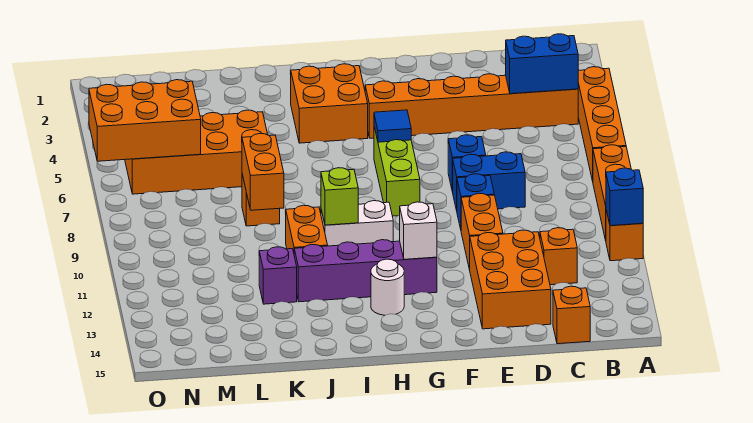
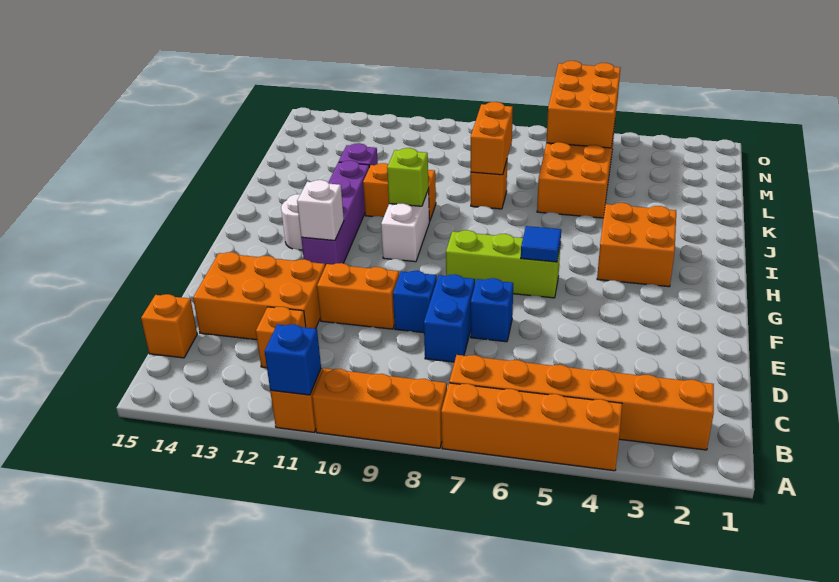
orange 1x6 brick [365,74,578,138] -> orange 1x6 brick turned to [449,355,714,450]
blue 1x2 brick [505,34,578,94] -> none
orange 1x2 brick [242,134,284,210] -> orange 1x2 brick turned to [471,102,513,175]

